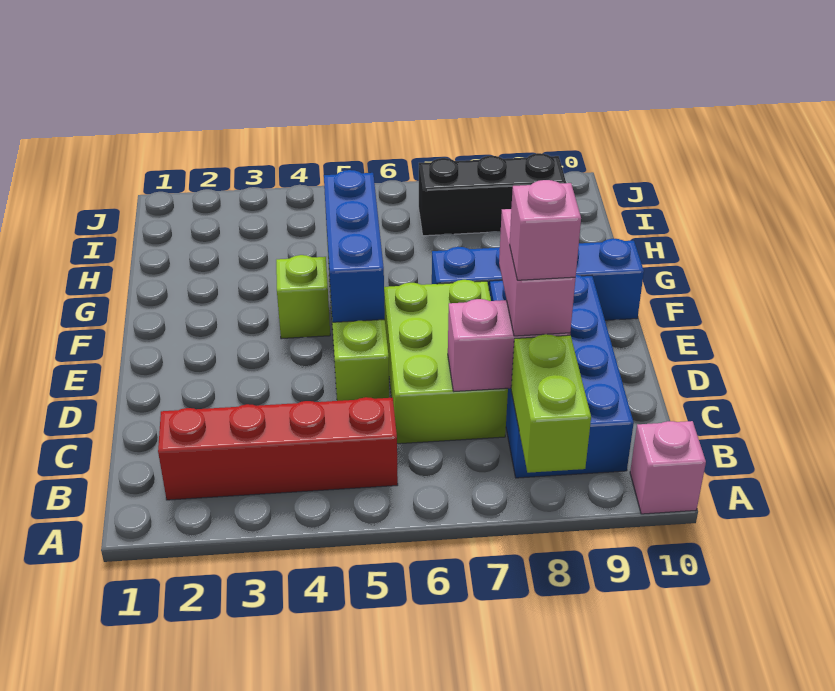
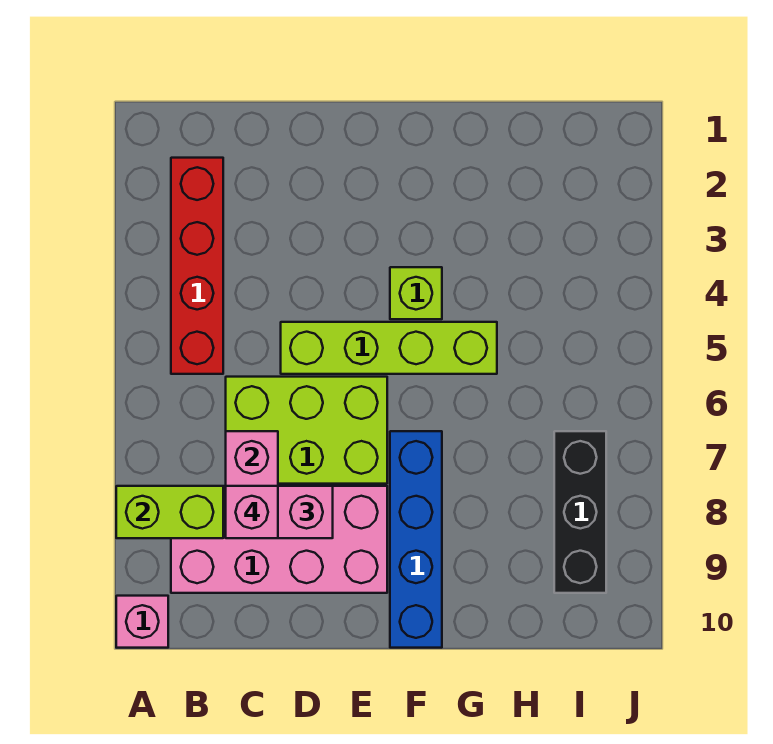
blue 2x4 brick [489,275,634,478] -> pink 2x4 brick [171,486,387,593]
blue 1x3 brick [324,170,385,322] -> none

